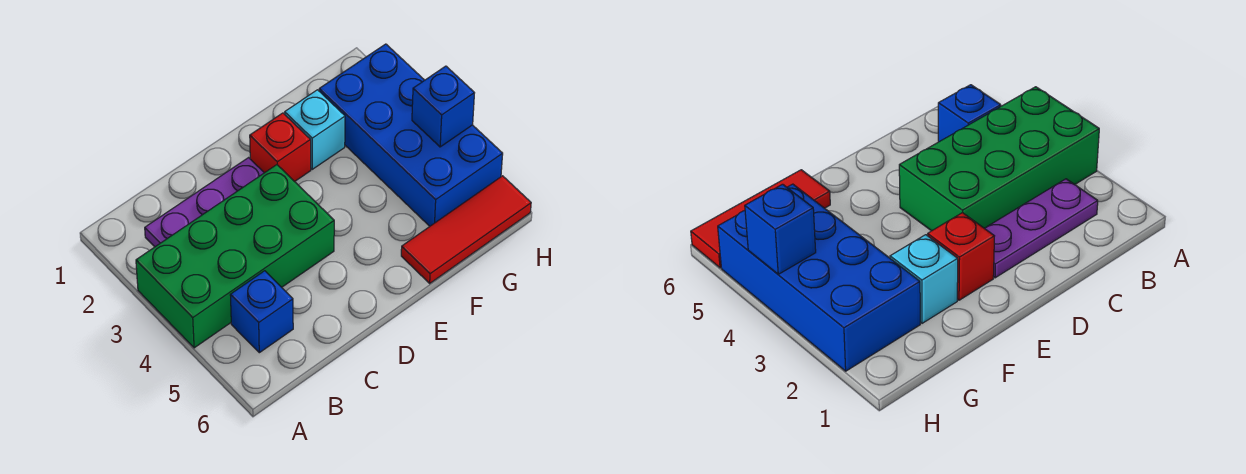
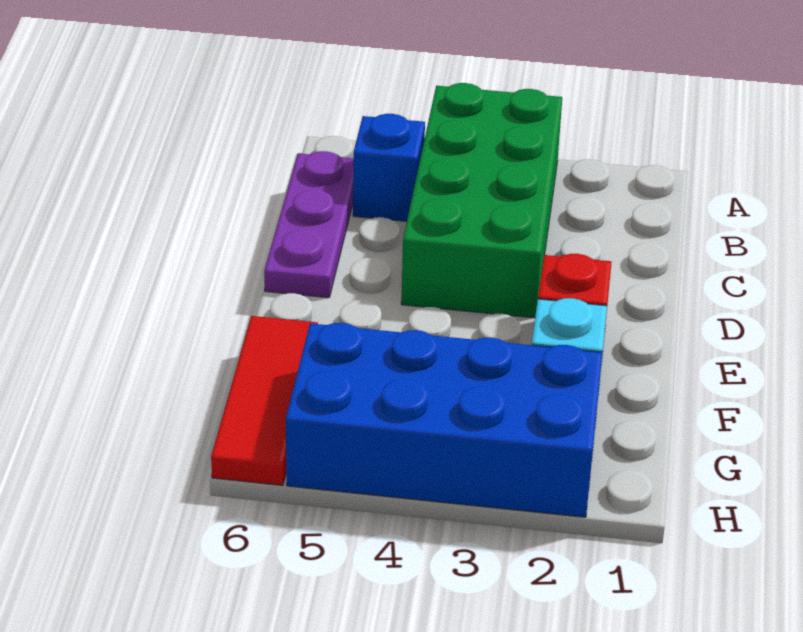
purple 1x3 plate [145,158,264,247] -> purple 1x3 plate moved to [264,151,353,298]
blue 1x1 brick [412,66,474,147] -> none

